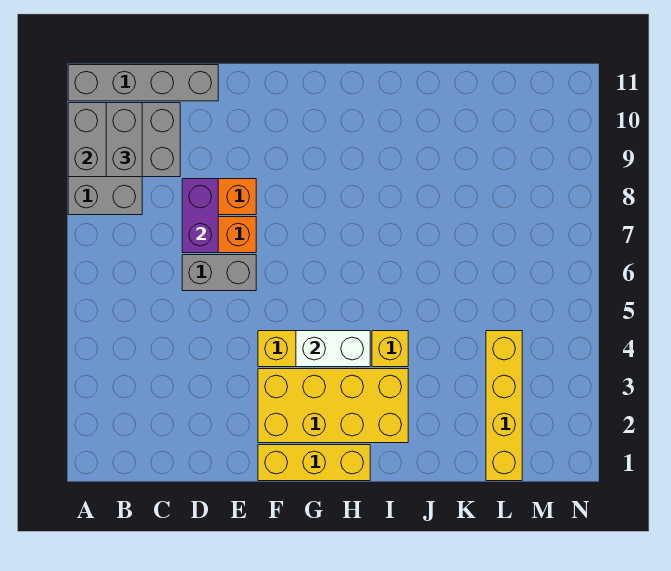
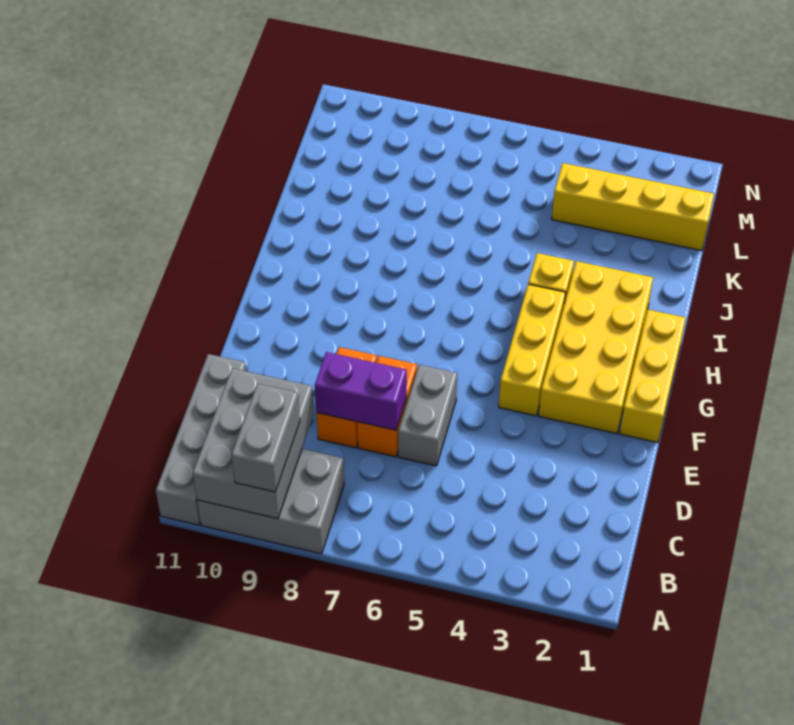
grey 1x2 brick [106,103,142,177] -> grey 1x2 brick turned to [231,383,300,492]
white 1x2 brick [296,331,370,367] -> none

